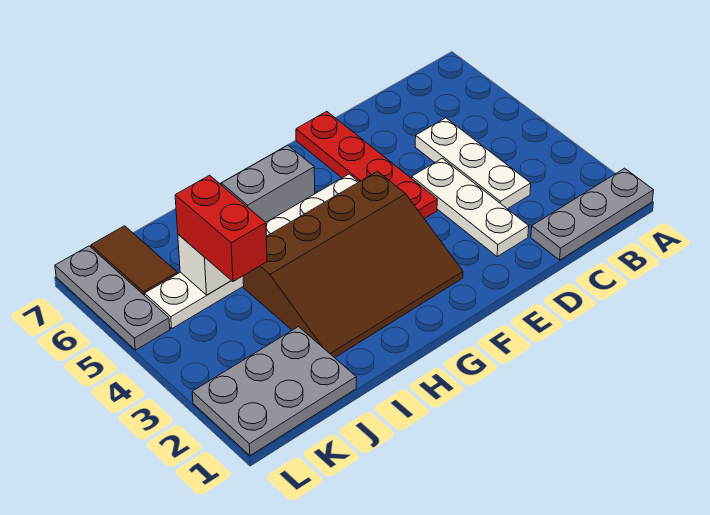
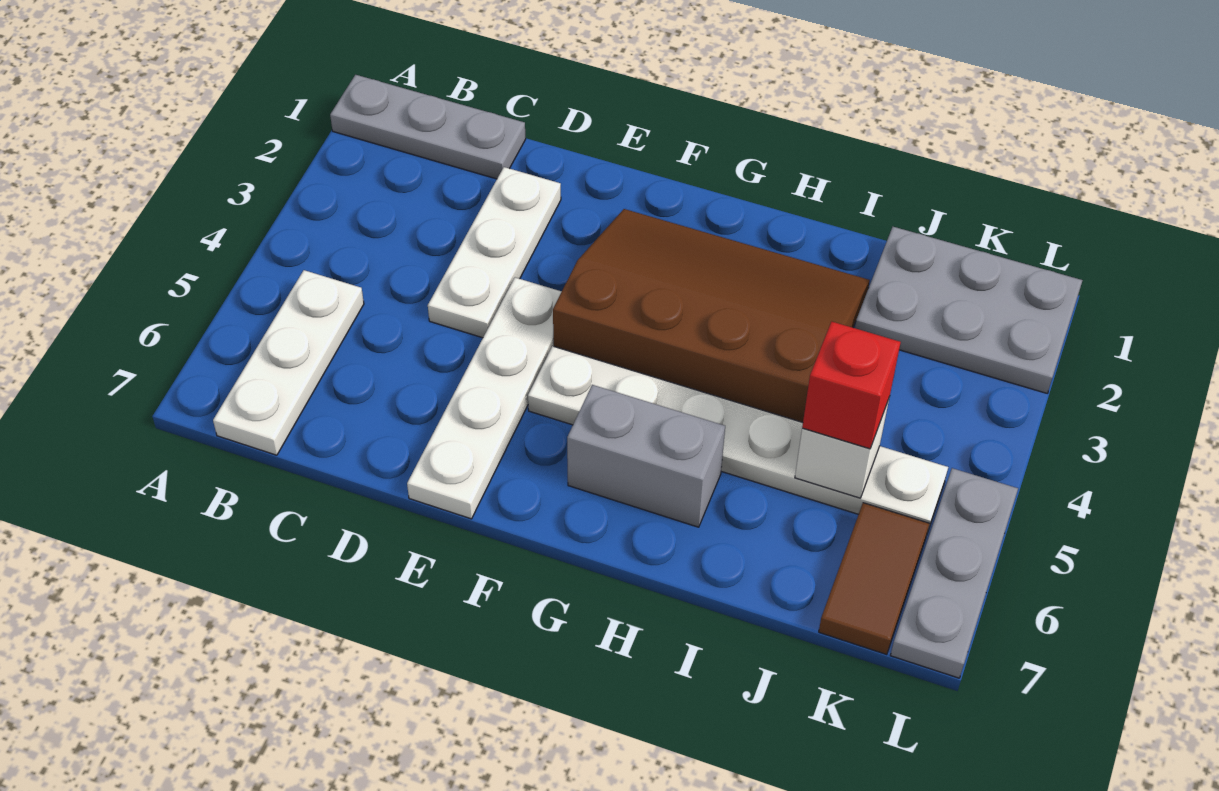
white 1x3 plate [415,118,531,209] -> white 1x3 plate moved to [213,270,364,455]
red 1x4 plate [296,111,437,219] -> white 1x4 plate [407,278,562,519]
red 1x2 brick [175,175,267,282] -> red 1x1 brick [802,322,901,449]

